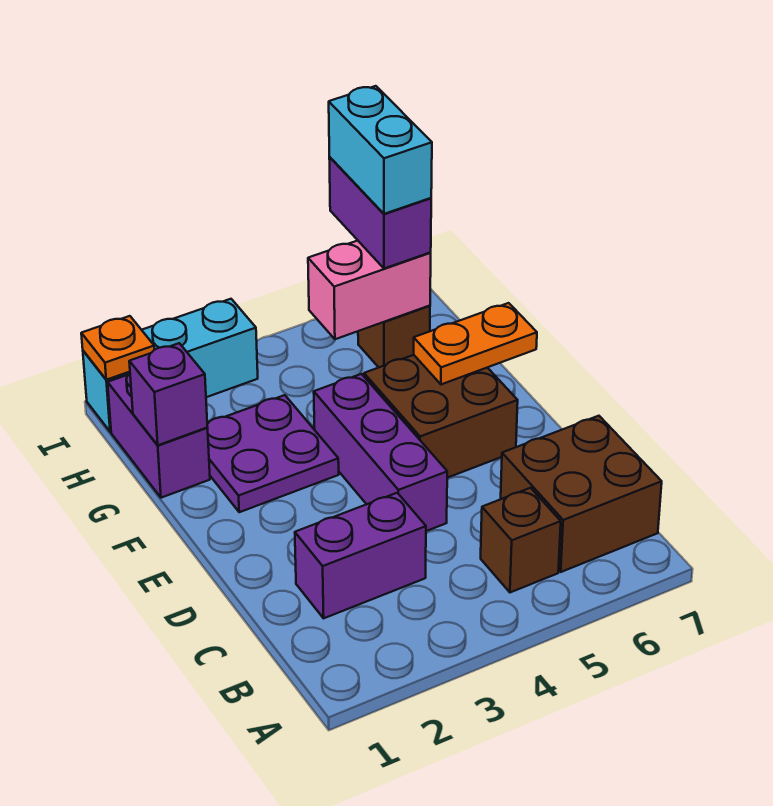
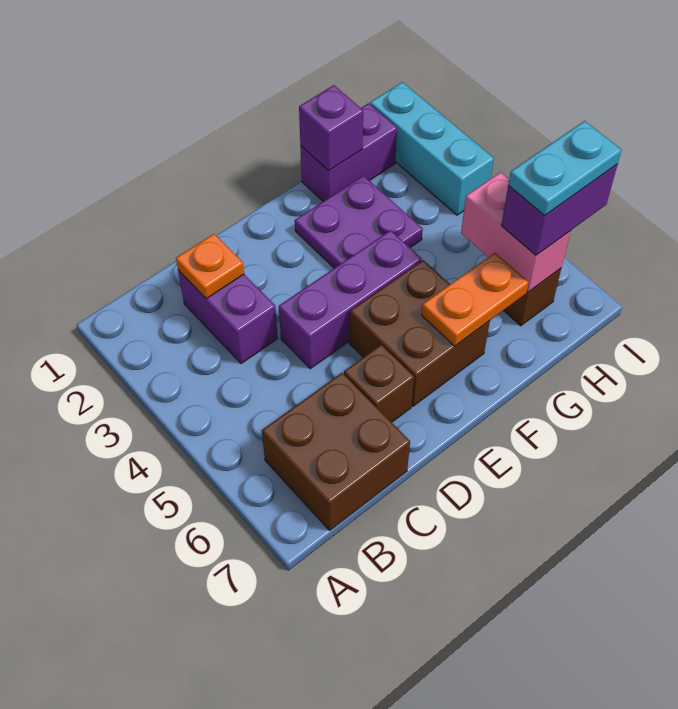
brown 1x1 brick [481,488,561,592] -> brown 1x1 brick moved to [344,345,414,422]
orange 1x2 plate [414,303,537,384] -> orange 1x2 plate turned to [422,253,529,346]
cyan 1x2 brick [329,86,432,214] -> cyan 1x2 plate [508,121,622,216]
orange 1x1 plate [81,316,154,380] -> orange 1x1 plate moved to [176,234,244,299]

